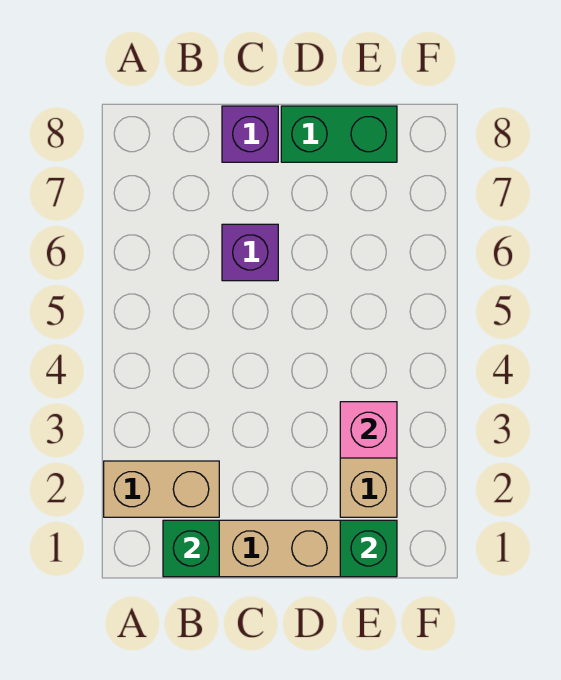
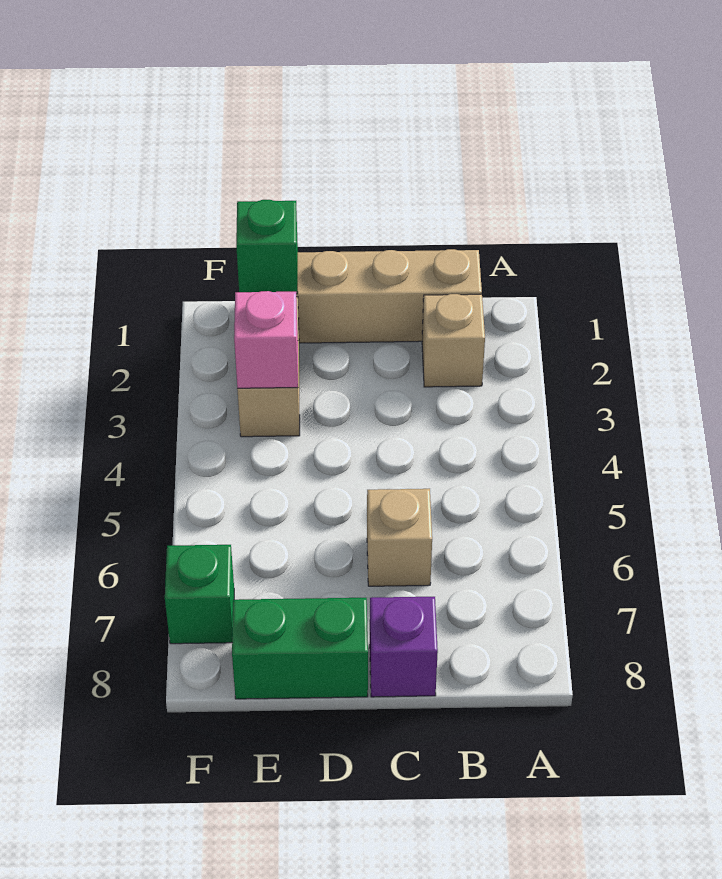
tan 1x2 brick [104,461,219,517] -> tan 1x1 brick [422,294,485,387]
green 1x1 brick [163,520,219,577] -> green 1x1 brick moved to [165,545,234,644]
purple 1x1 brick [222,224,278,281] -> tan 1x1 brick [367,489,432,586]

